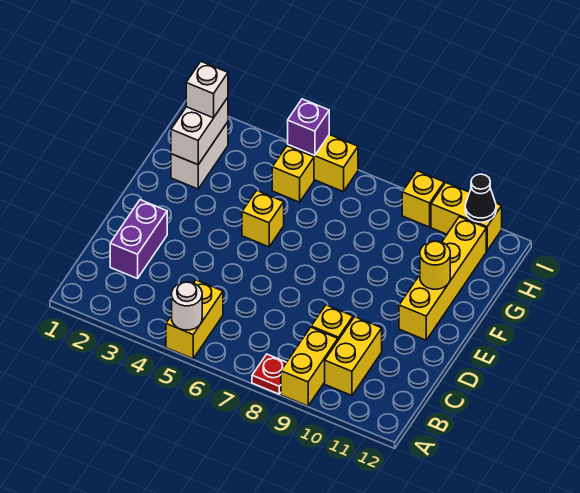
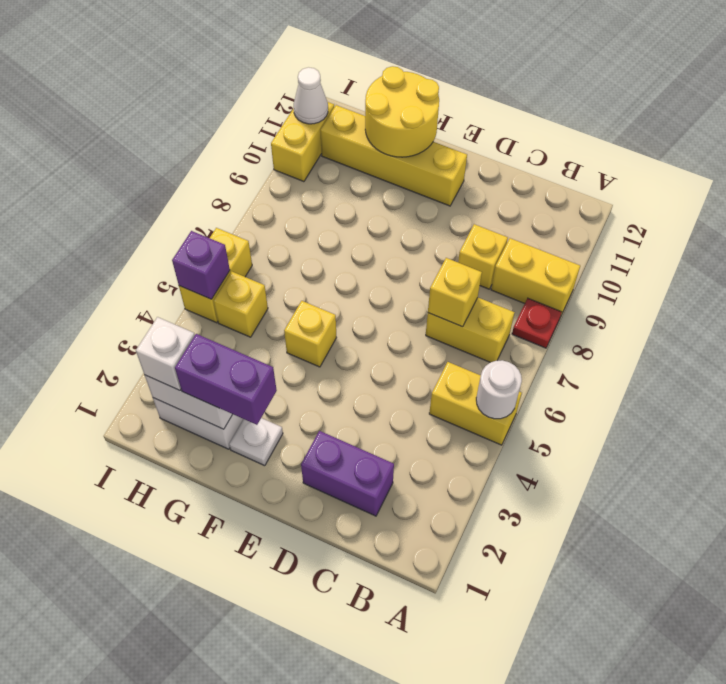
yellow 1x2 brick [325,317,382,395] -> yellow 1x2 brick moved to [426,298,515,362]
none -> white 1x1 plate [229,418,283,466]
none -> purple 1x2 brick [175,334,277,425]
yellow 1x1 round brick [420,241,450,289] -> yellow 2x2 round brick [365,66,439,157]
yellow 1x1 brick [402,171,444,227] -> yellow 1x1 brick moved to [428,258,482,327]
black 1x1 cone [465,174,496,222] -> white 1x1 cone [294,67,328,124]

